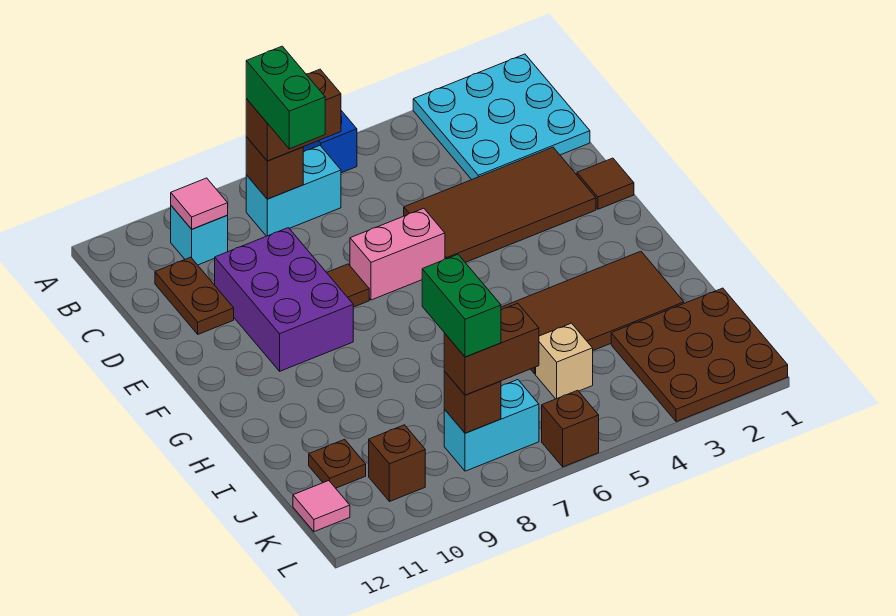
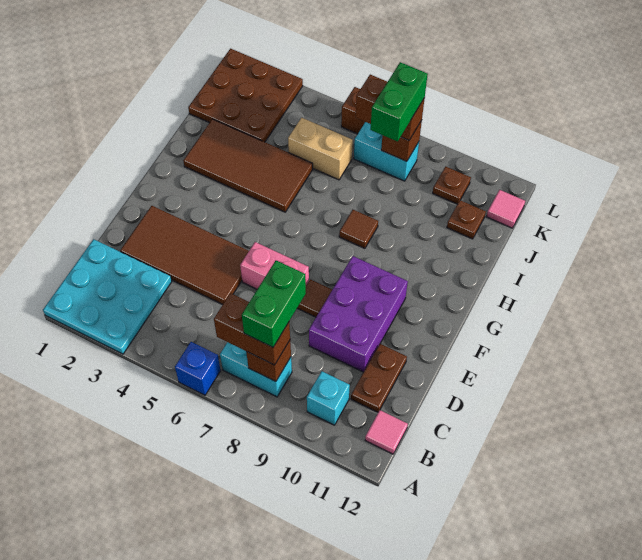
pink 1x1 tile [171,178,228,229] -> pink 1x1 tile moved to [365,410,408,454]
brown 1x1 tile [577,158,634,209] -> brown 1x1 tile moved to [339,210,378,248]
tan 1x1 brick [536,323,593,399] -> tan 1x2 brick [288,118,353,180]
brown 1x1 brick [369,425,425,502] -> brown 1x1 plate [433,167,471,204]

